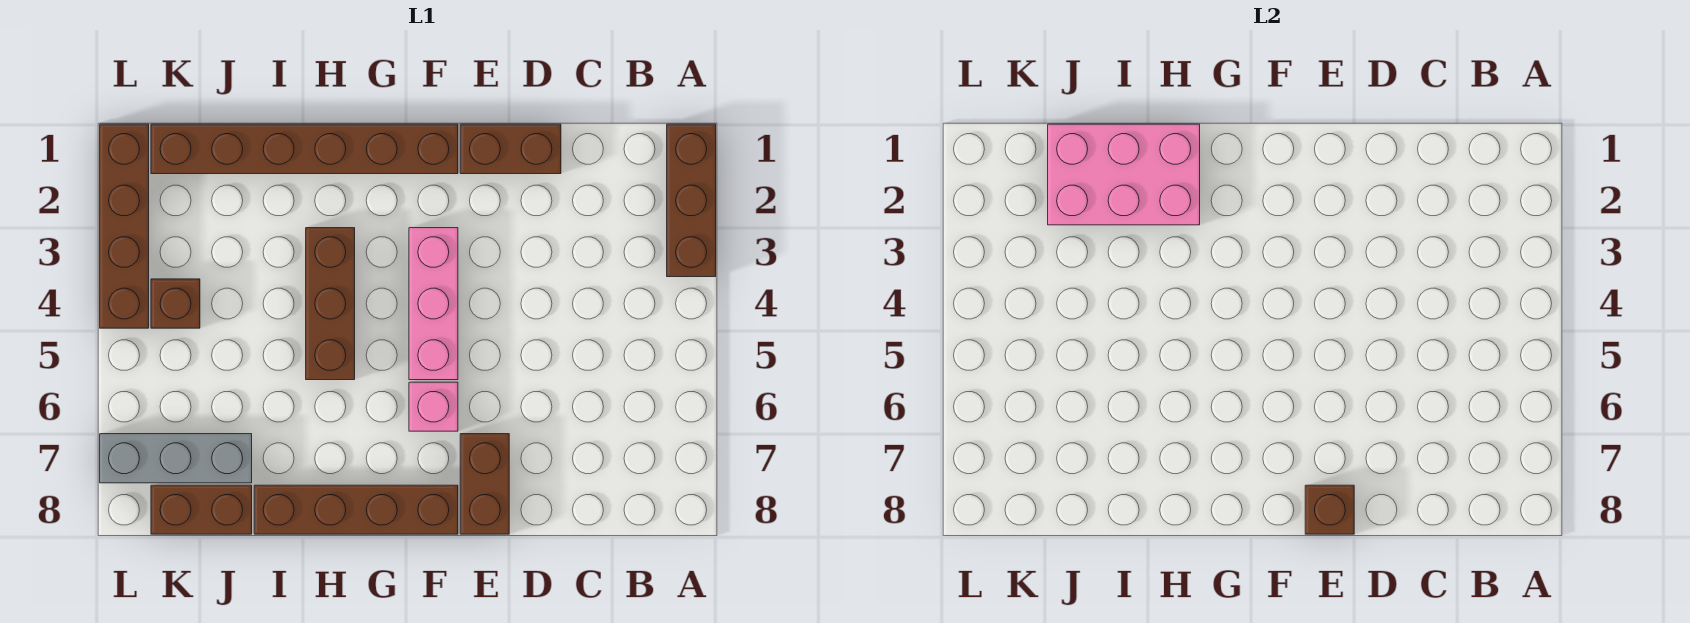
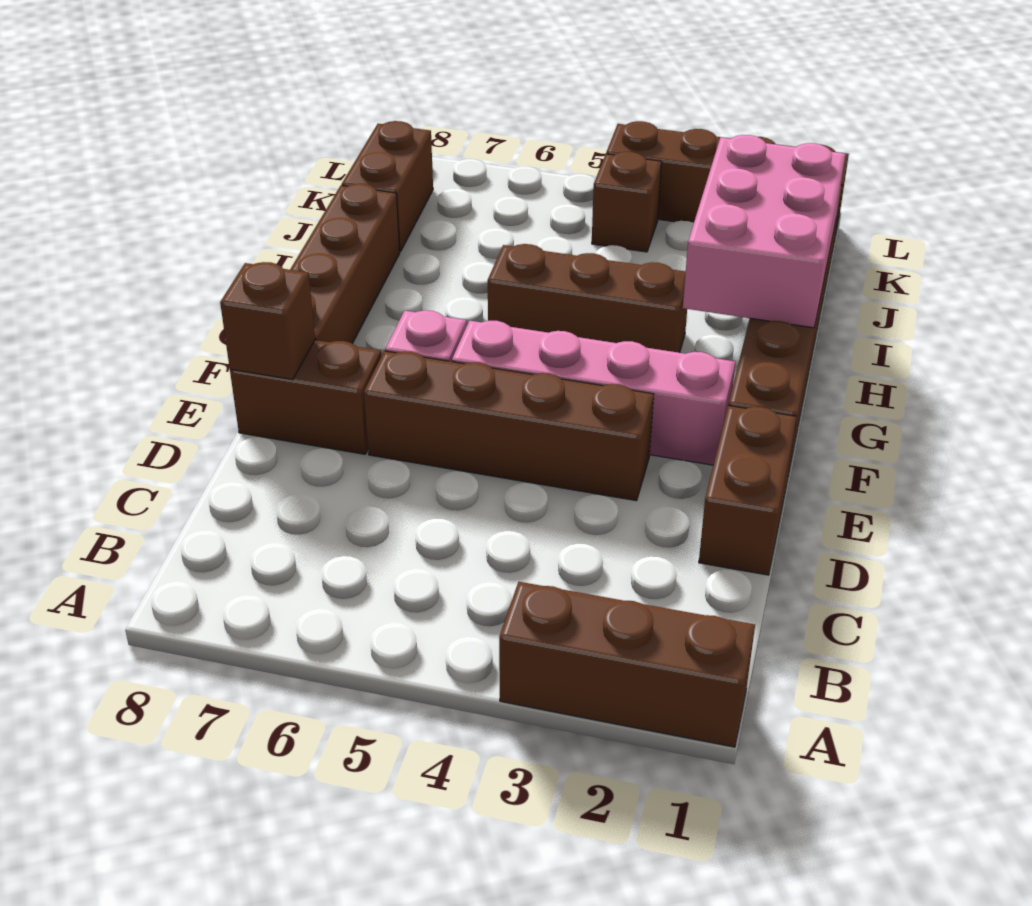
none -> brown 1x4 brick [364,351,654,501]
pink 1x3 brick [409,228,458,380] -> pink 1x4 brick [452,321,735,465]
grey 1x3 brick [100,434,252,483] -> none

